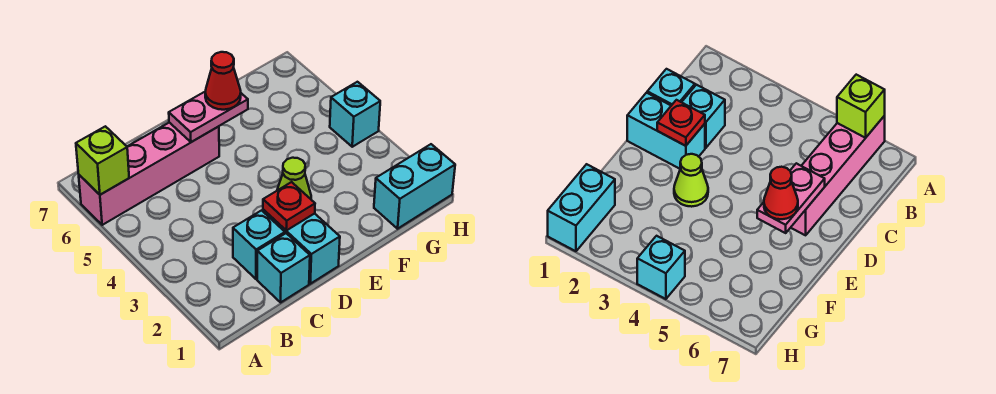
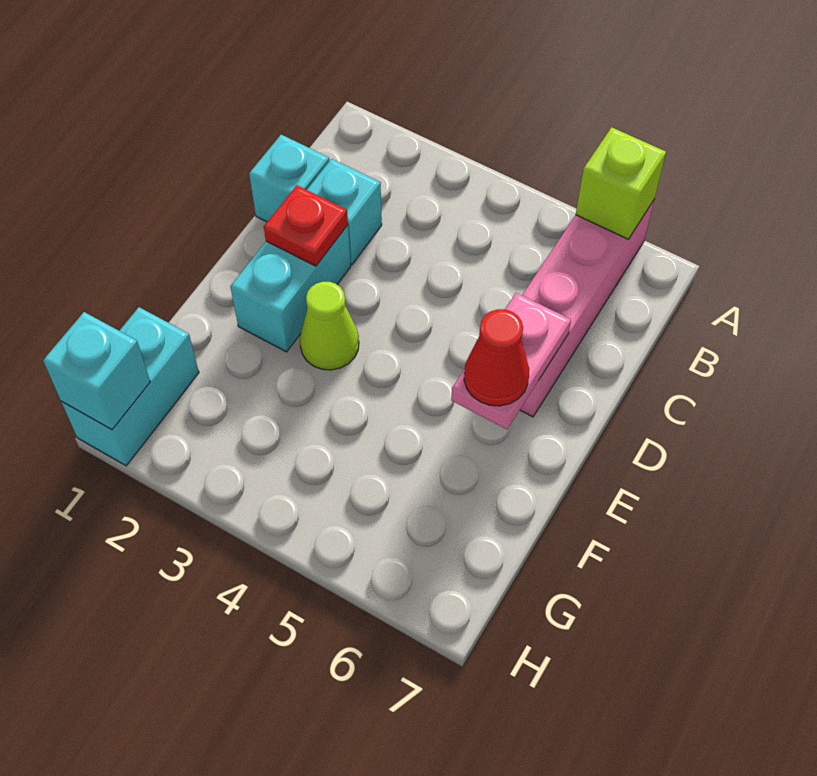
cyan 1x2 brick [263,210,340,284] -> cyan 1x2 brick turned to [230,225,351,352]
cyan 1x1 brick [330,82,380,147] -> cyan 1x1 brick moved to [43,312,150,430]

